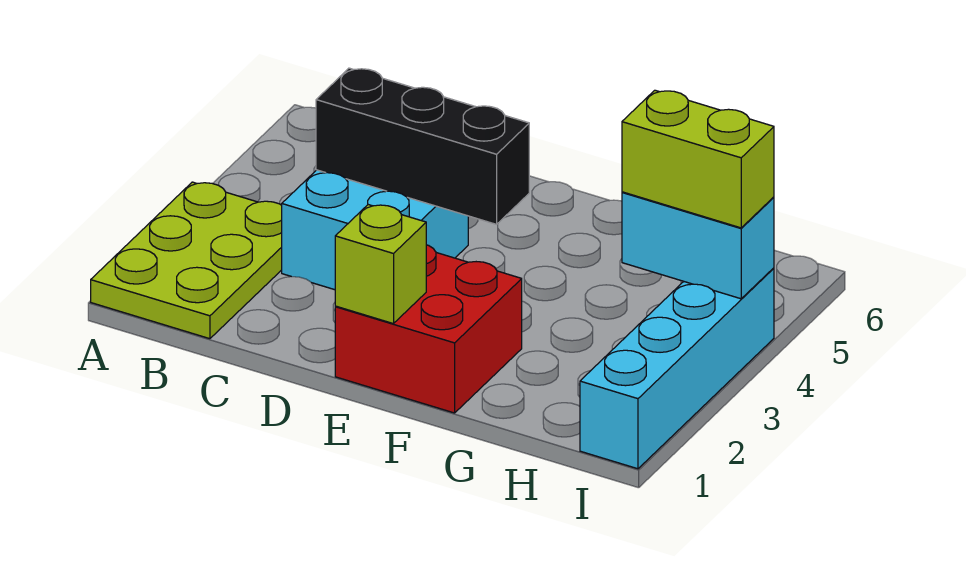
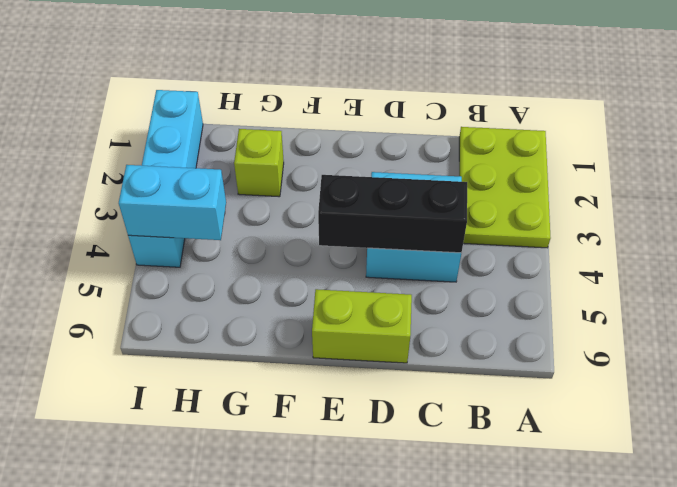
red 2x2 brick [335,245,522,413] -> none
lime 1x1 brick [335,205,426,324] -> lime 1x1 brick moved to [234,129,284,197]
lime 1x2 brick [622,90,774,228] -> lime 1x2 brick moved to [312,289,412,363]

